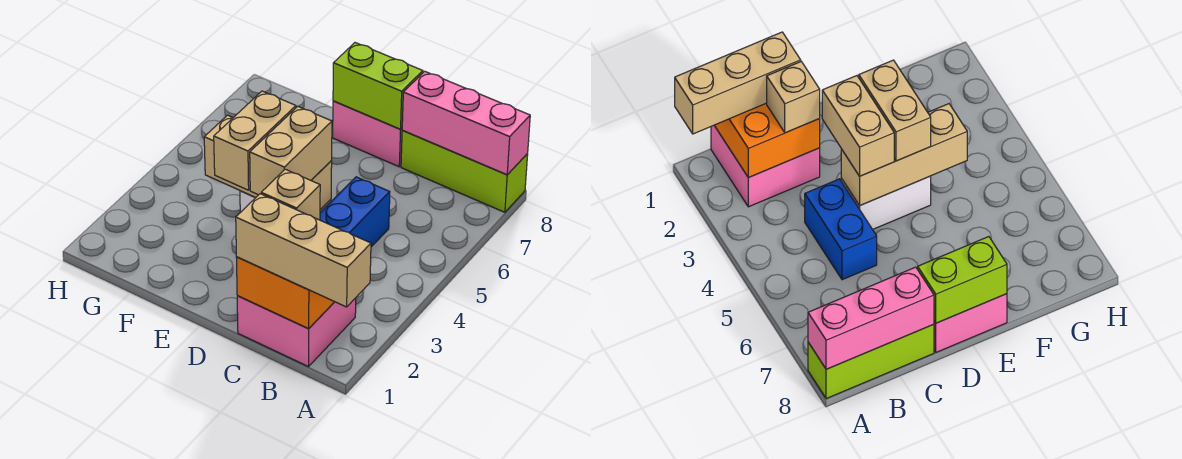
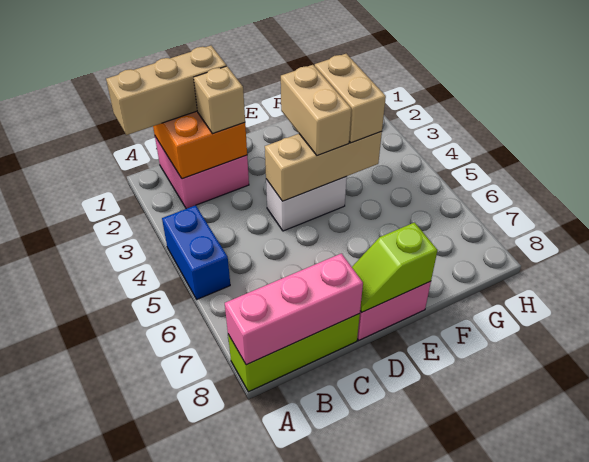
blue 1x2 brick [320,177,390,247] -> blue 1x2 brick moved to [162,205,230,299]
tan 1x2 brick [250,106,332,195] -> tan 1x2 brick moved to [315,54,386,143]
lime 1x2 brick [333,43,423,129] -> lime 1x2 slope [352,223,438,312]

